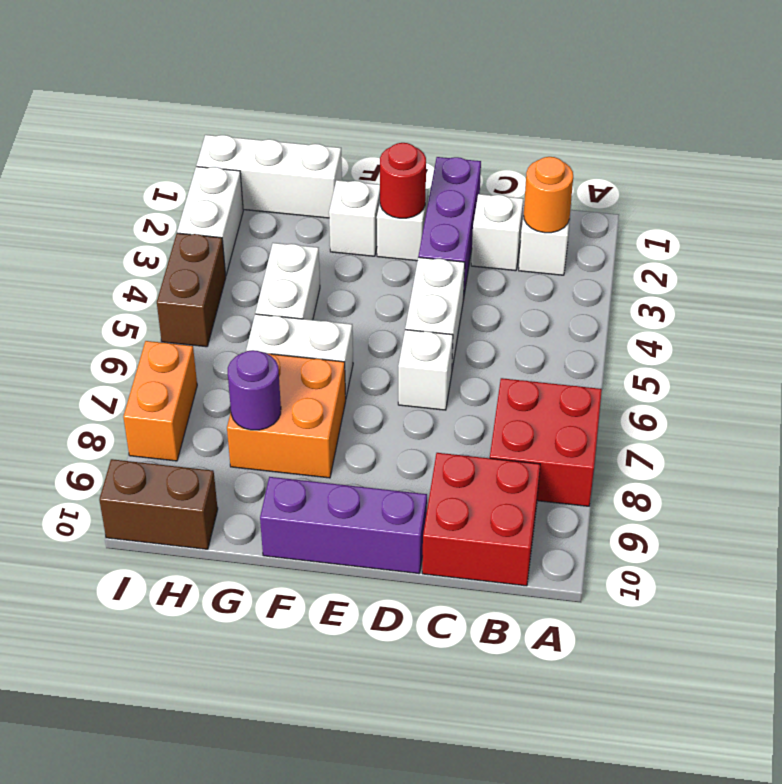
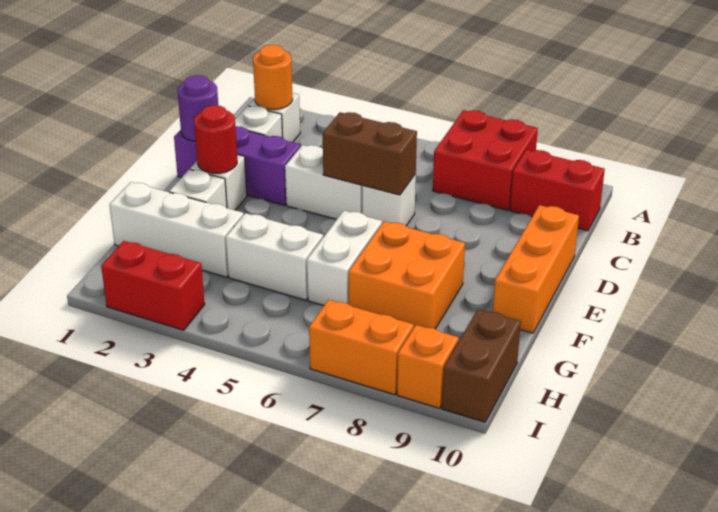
red 2x2 brick [422,453,540,586] -> red 1x2 brick [510,150,605,231]
purple 1x3 brick [260,477,427,573] -> orange 1x3 brick [493,205,579,333]
white 1x3 brick [196,135,342,218] -> white 1x3 brick turned to [110,182,244,277]
purple 1x1 round brick [228,350,281,430] -> purple 1x1 round brick moved to [178,75,218,141]
white 1x2 brick [177,167,243,275] -> red 1x2 brick [101,241,205,330]
brown 1x2 brick [157,233,226,347] -> brown 1x2 brick moved to [323,112,417,195]
none -> orange 1x1 brick [397,325,459,408]

